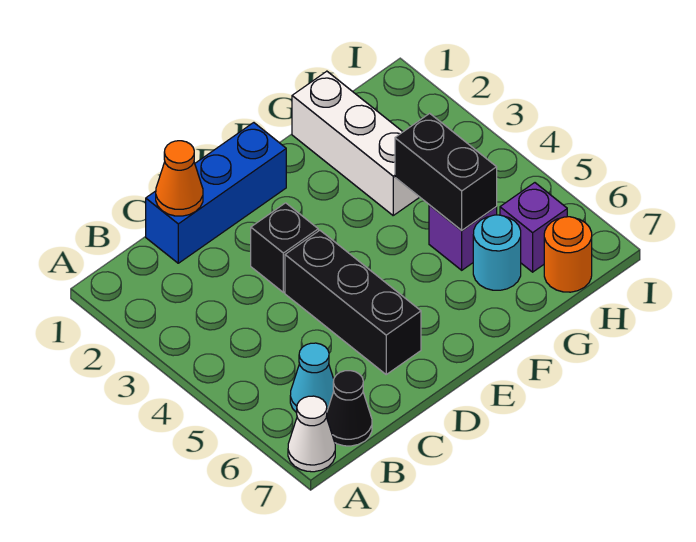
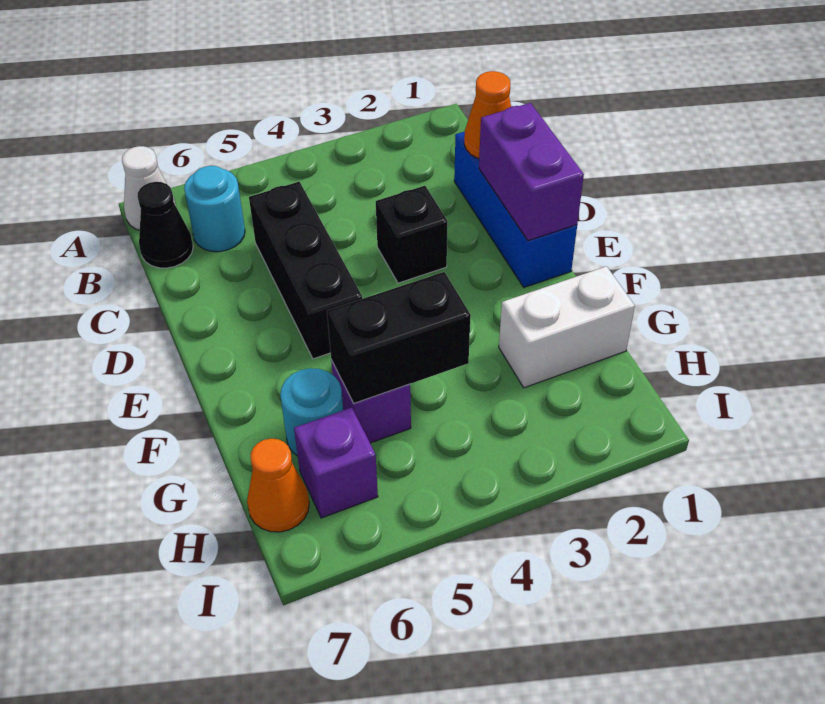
cyan 1x1 cone [290,343,334,413] -> cyan 1x1 round brick [184,166,245,252]
none -> purple 1x2 brick [479,103,584,241]
black 1x3 brick [285,230,421,374] -> black 1x3 brick turned to [249,182,362,359]
white 1x3 brick [292,71,419,215] -> white 1x2 brick [499,266,635,388]
orange 1x1 round brick [544,217,592,292] -> orange 1x1 cone [247,439,309,532]

